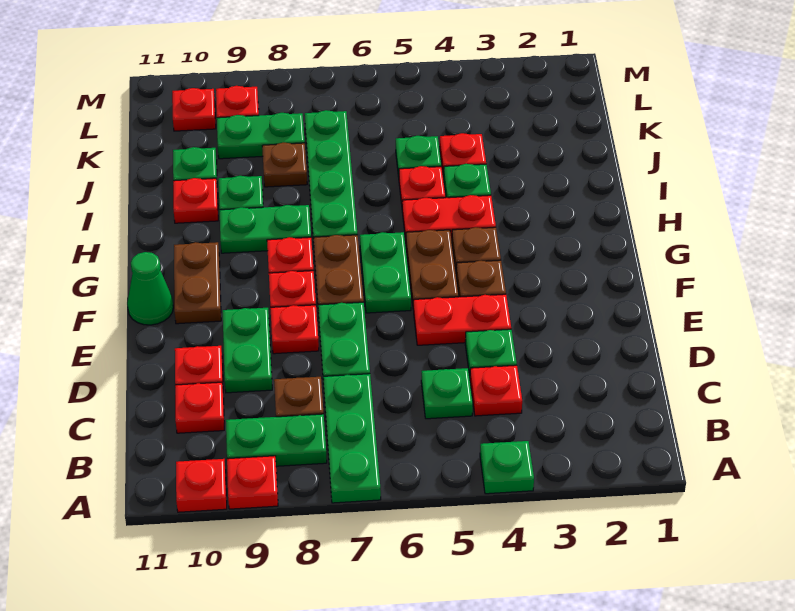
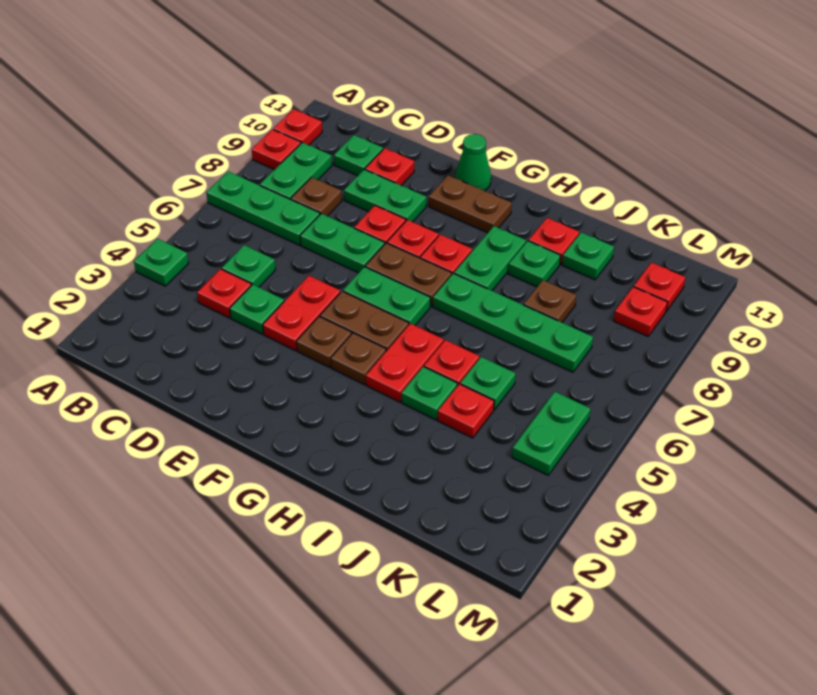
red 1x1 plate [175,382,224,433] -> green 1x1 plate [334,135,383,176]
green 1x2 plate [217,113,305,159] -> green 1x2 plate moved to [512,392,590,475]

